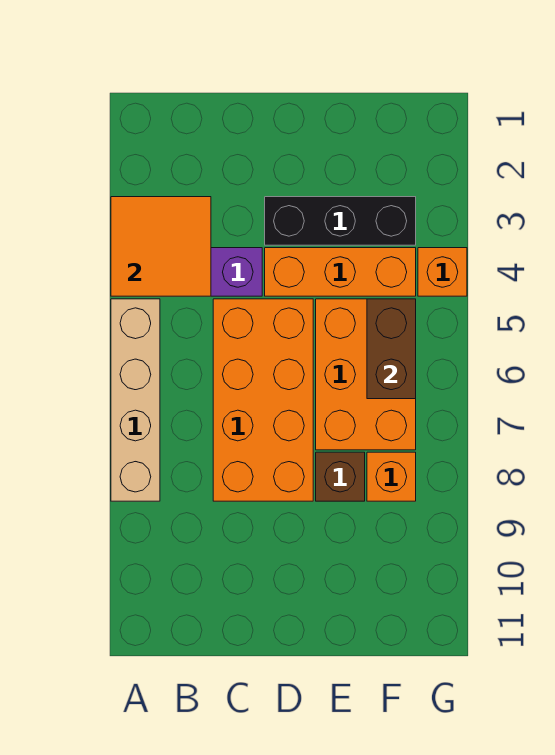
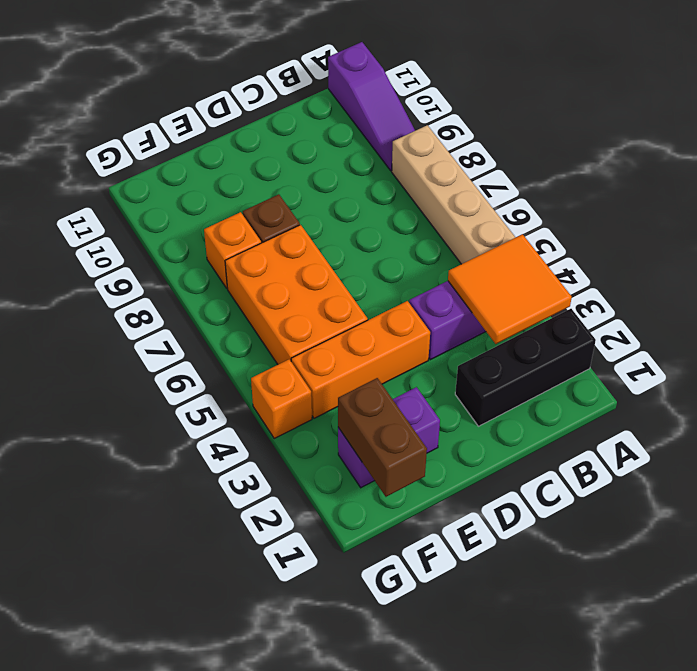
none -> purple 1x3 slope [328,42,415,171]
orange 2x4 brick [213,299,313,501] -> none
black 1x3 brick [265,197,416,245] -> black 1x3 brick moved to [455,309,596,426]
none -> purple 1x2 brick [338,387,440,488]
brown 1x2 brick [367,299,416,399] -> brown 1x2 brick moved to [338,378,427,497]

